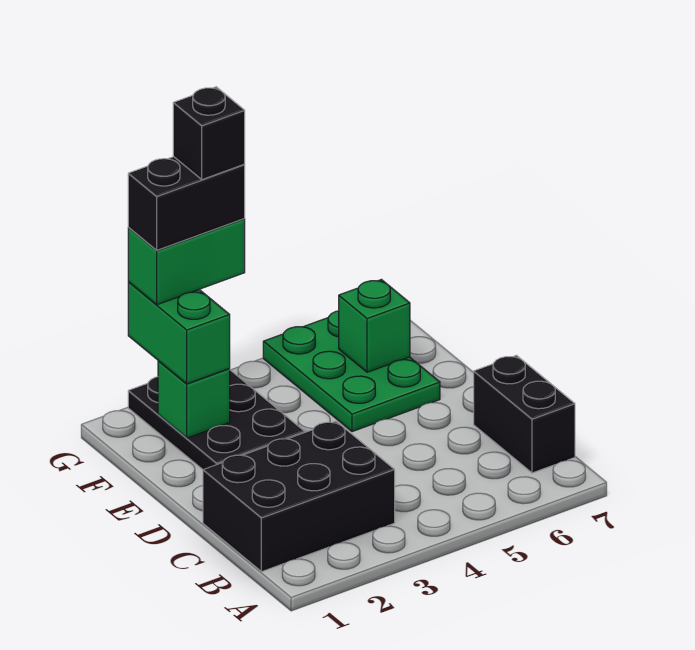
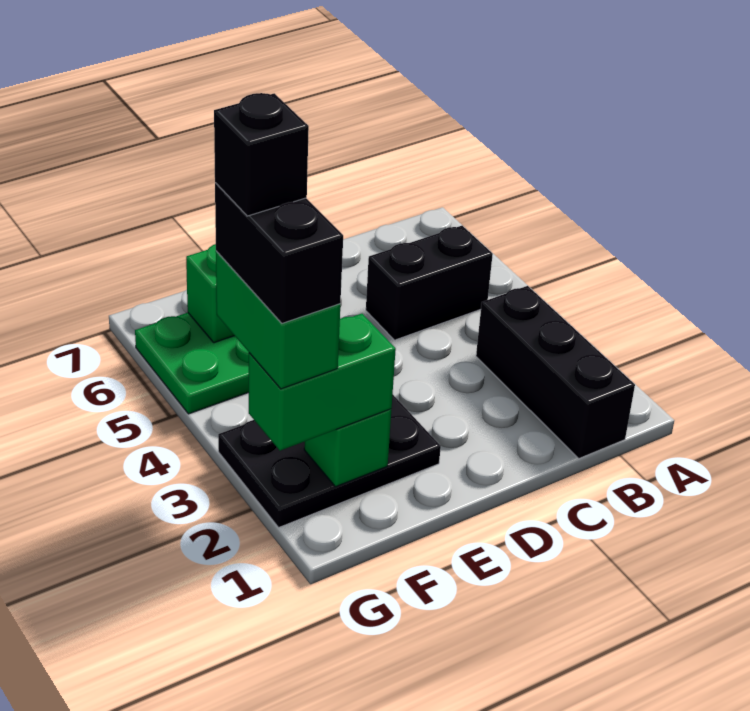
black 2x3 brick [203,421,395,572] -> black 1x3 brick [476,286,635,458]
black 1x2 brick [474,355,575,473] -> black 1x2 brick moved to [366,226,493,340]

